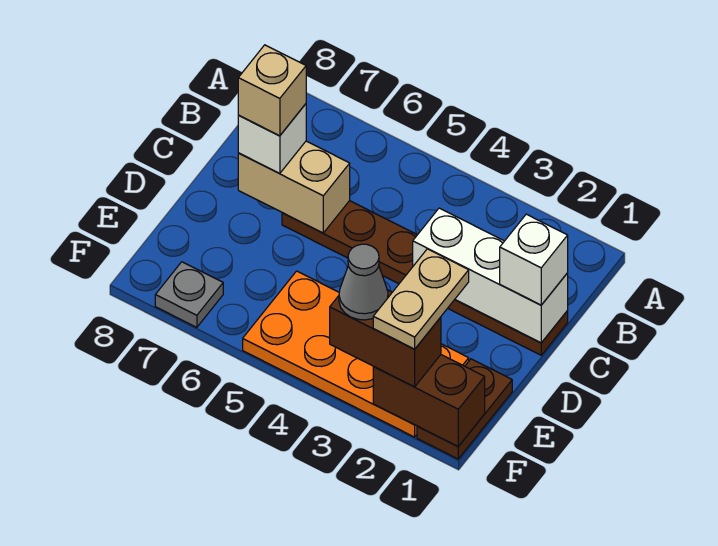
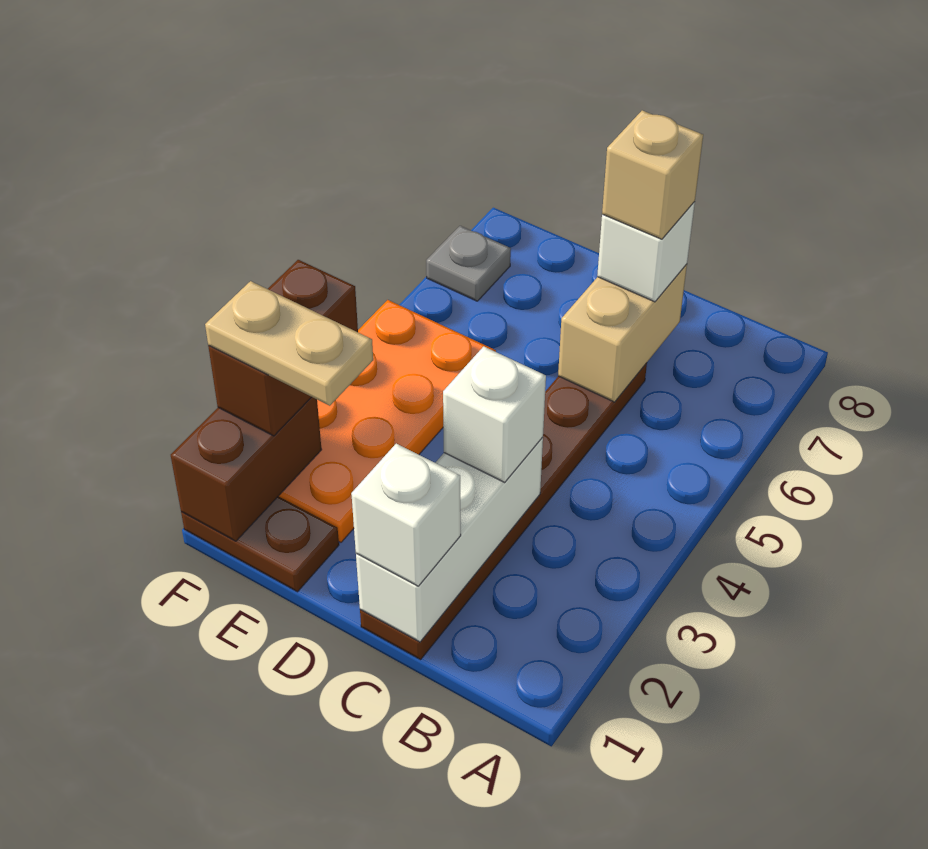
none -> white 1x1 brick [443,346,546,482]
grey 1x1 cone [339,244,388,320] -> none

